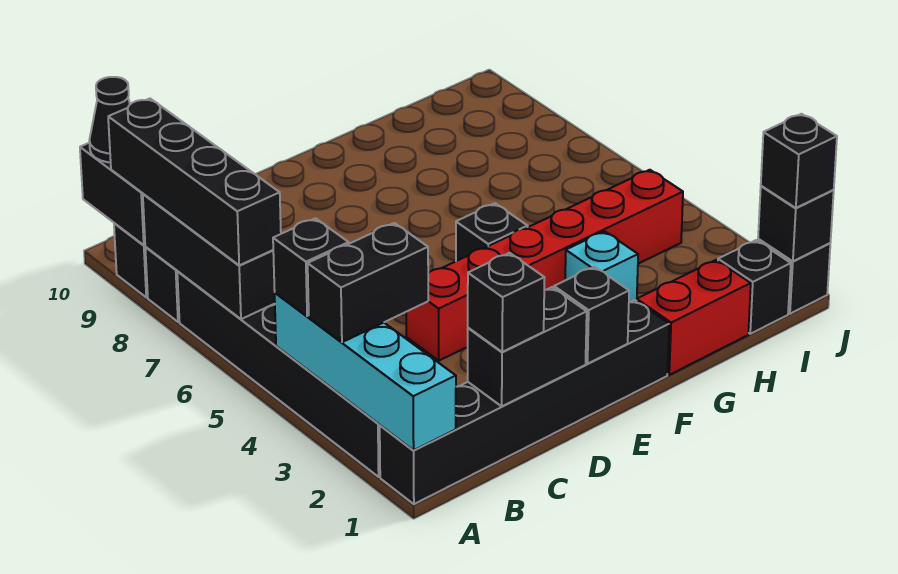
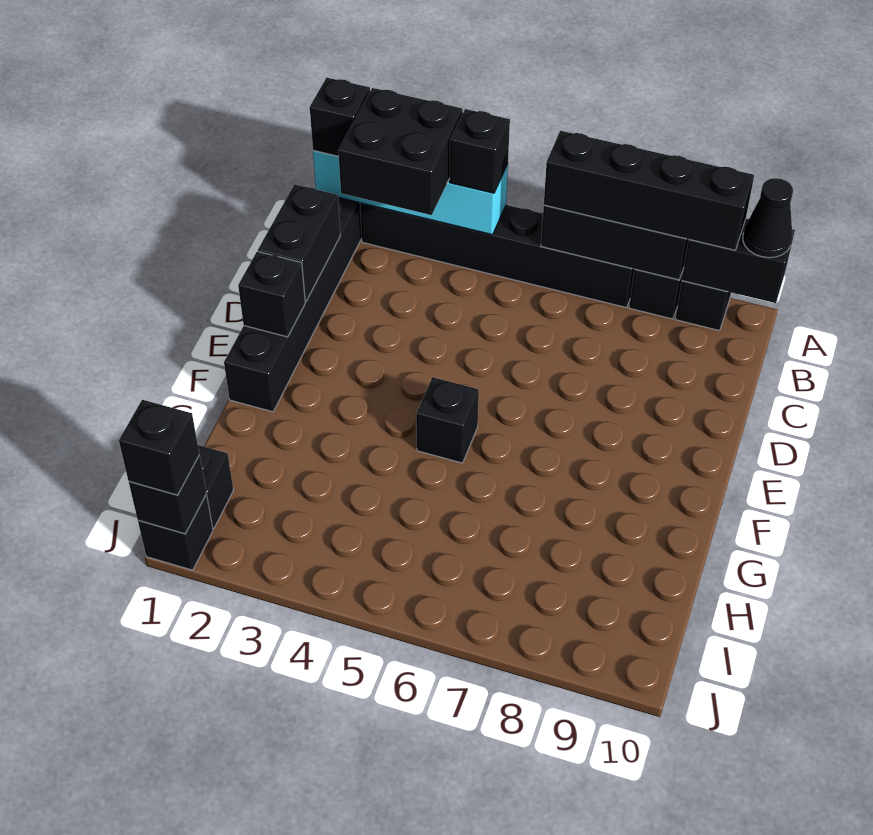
black 1x2 brick [308,223,428,342] -> black 2x2 brick [338,88,463,215]
black 1x1 brick [468,253,544,352] -> black 1x1 brick moved to [310,78,370,156]
red 1x6 brick [406,170,683,361] -> none
red 1x2 brick [637,260,751,375] -> none
cyan 1x1 brick [565,231,638,302] -> none

